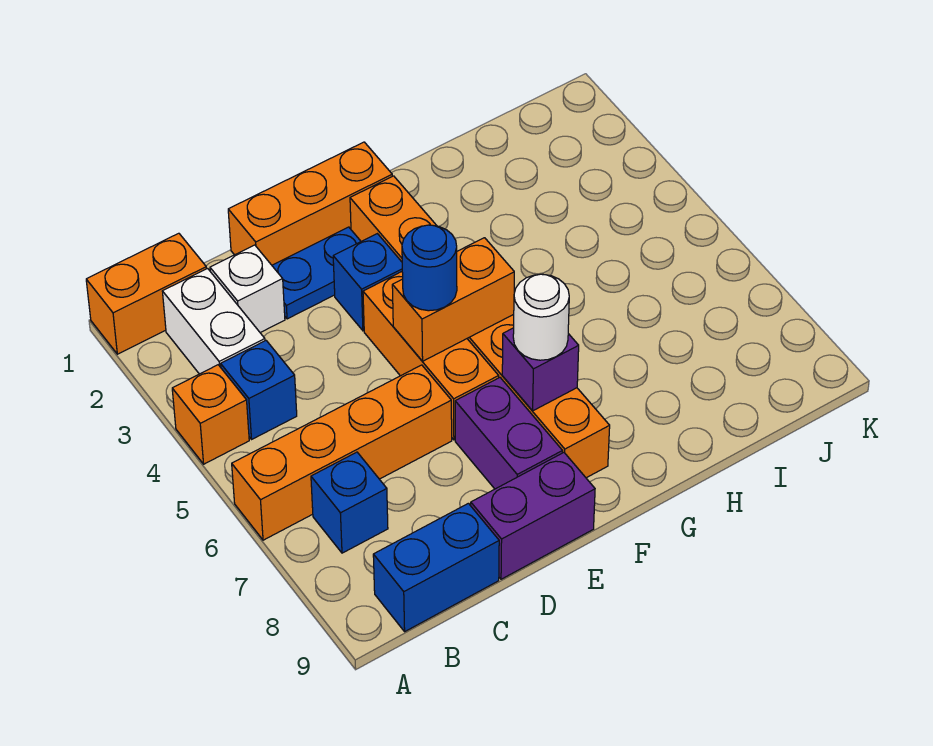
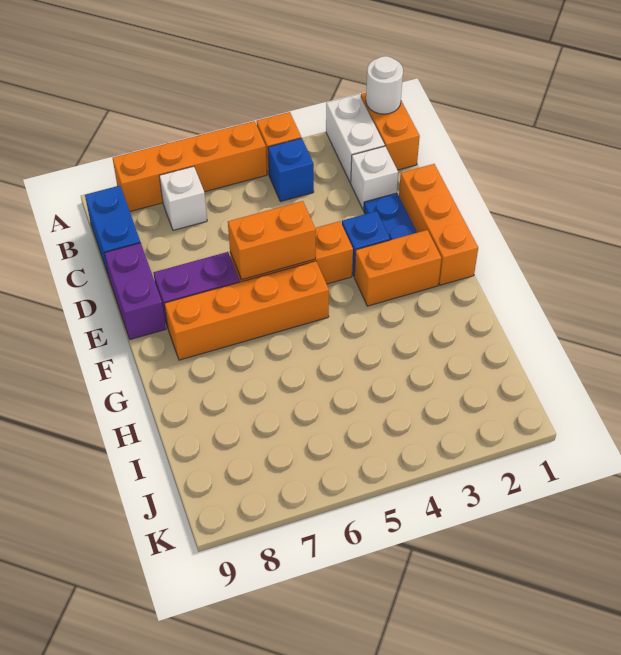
orange 1x4 brick [232,365,452,540] -> orange 1x4 brick turned to [113,121,267,211]
white 1x2 brick [162,269,265,374] -> white 1x2 brick turned to [326,94,385,183]
blue 1x1 brick [311,452,388,553] -> white 1x1 brick [159,166,207,230]
orange 1x2 brick [392,238,514,361] -> orange 1x2 brick turned to [228,201,316,280]
blue 1x1 round brick [402,225,457,311] -> none
purple 1x1 brick [502,328,579,411] -> none
white 1x1 round brick [513,274,569,360] -> white 1x1 round brick moved to [366,56,403,114]

